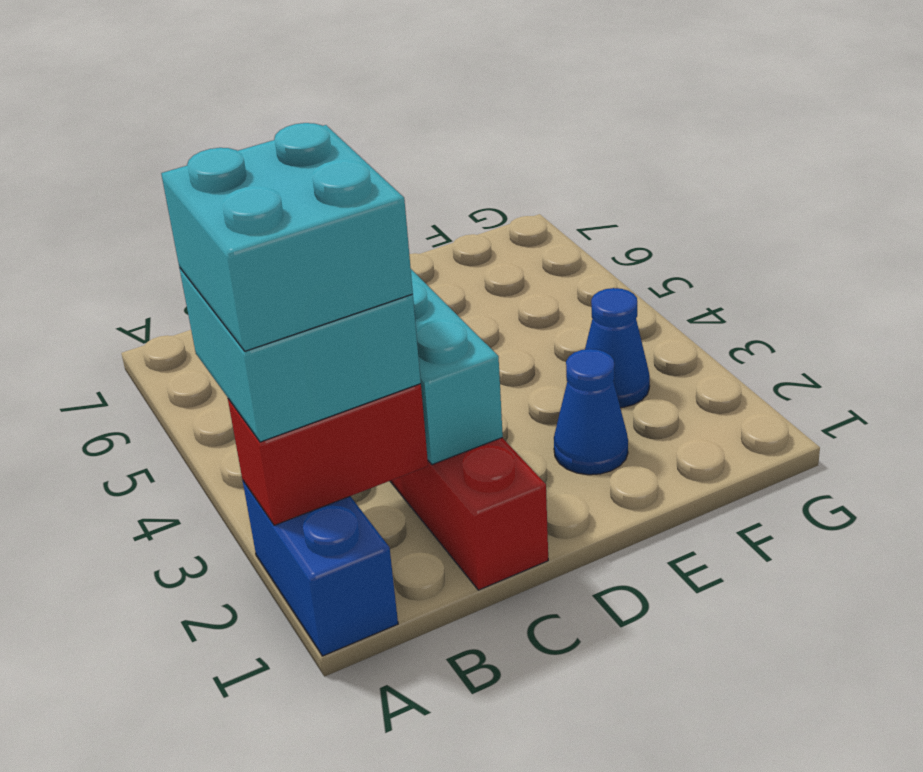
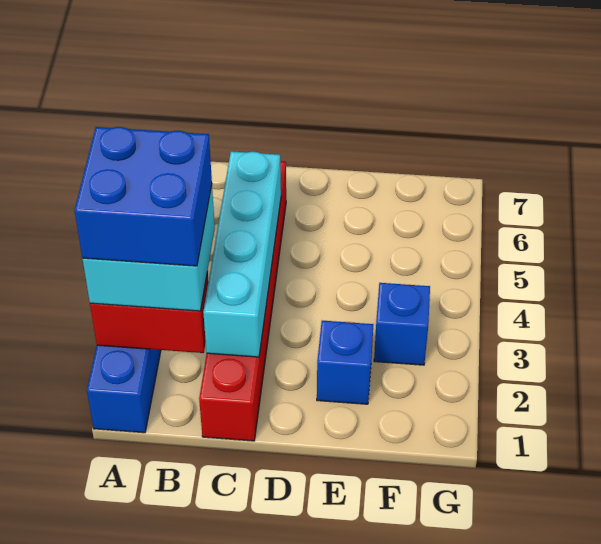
cyan 2x2 brick [161,123,413,351] -> blue 2x2 brick [75,127,212,266]
blue 1x1 cone [554,349,628,475] -> blue 1x1 brick [317,321,373,404]
blue 1x1 cone [585,288,650,408] -> blue 1x1 brick [374,283,430,365]

